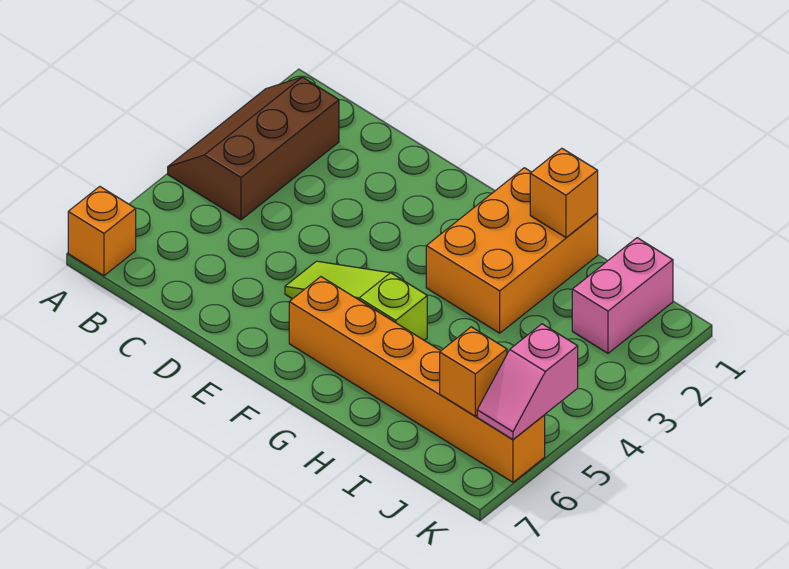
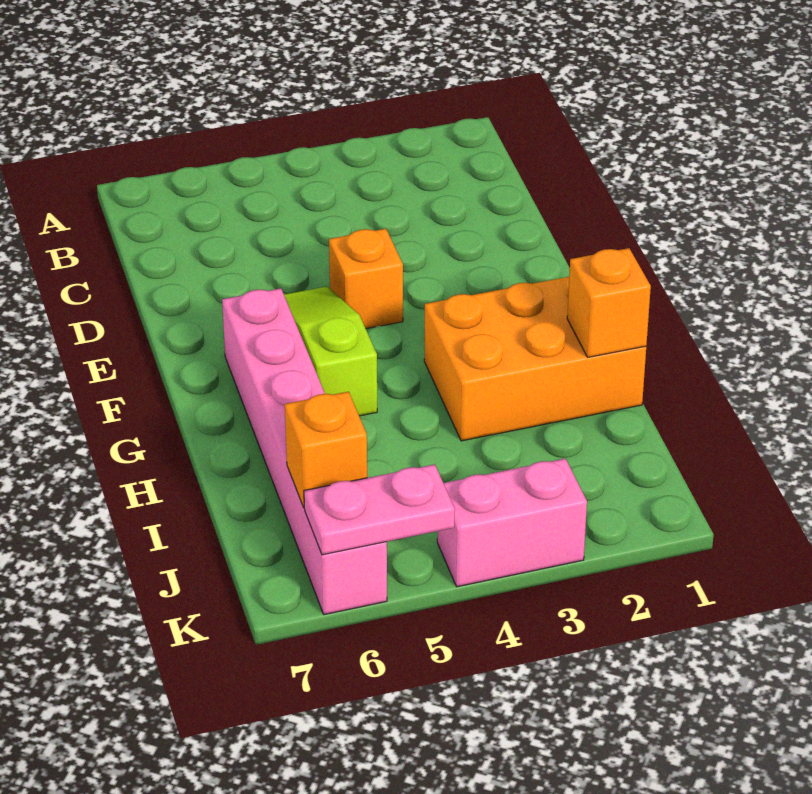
brown 2x3 slope [168,77,339,220] -> none
orange 1x1 brick [68,187,136,276] -> orange 1x1 brick moved to [329,229,403,329]
orange 1x6 brick [289,277,545,482] -> pink 1x6 brick [222,288,387,615]
pink 1x2 brick [572,238,673,353] -> pink 1x2 brick moved to [437,458,587,587]
pink 1x2 slope [477,324,578,439] -> pink 1x2 plate [304,464,455,555]

